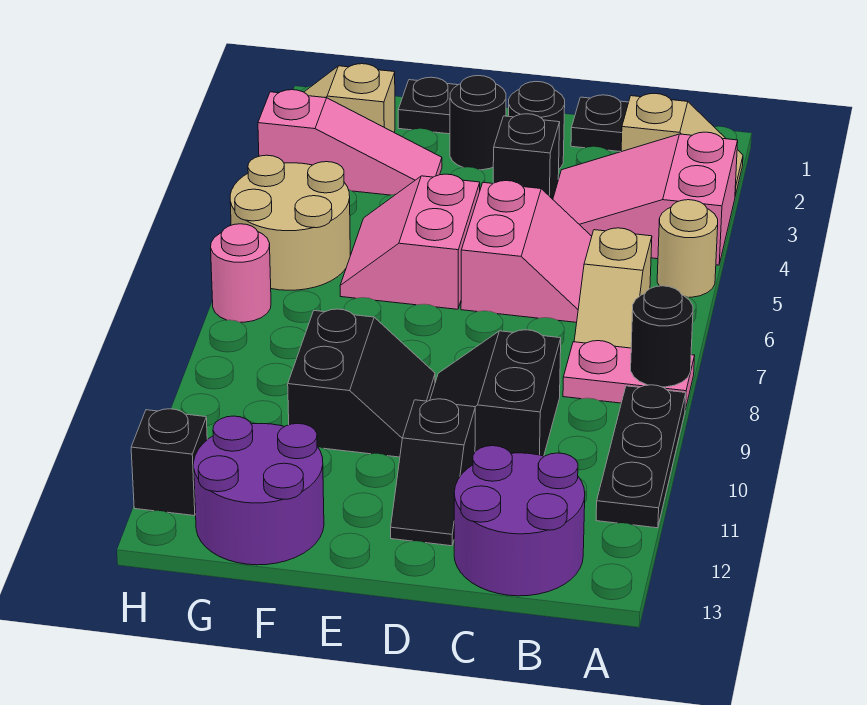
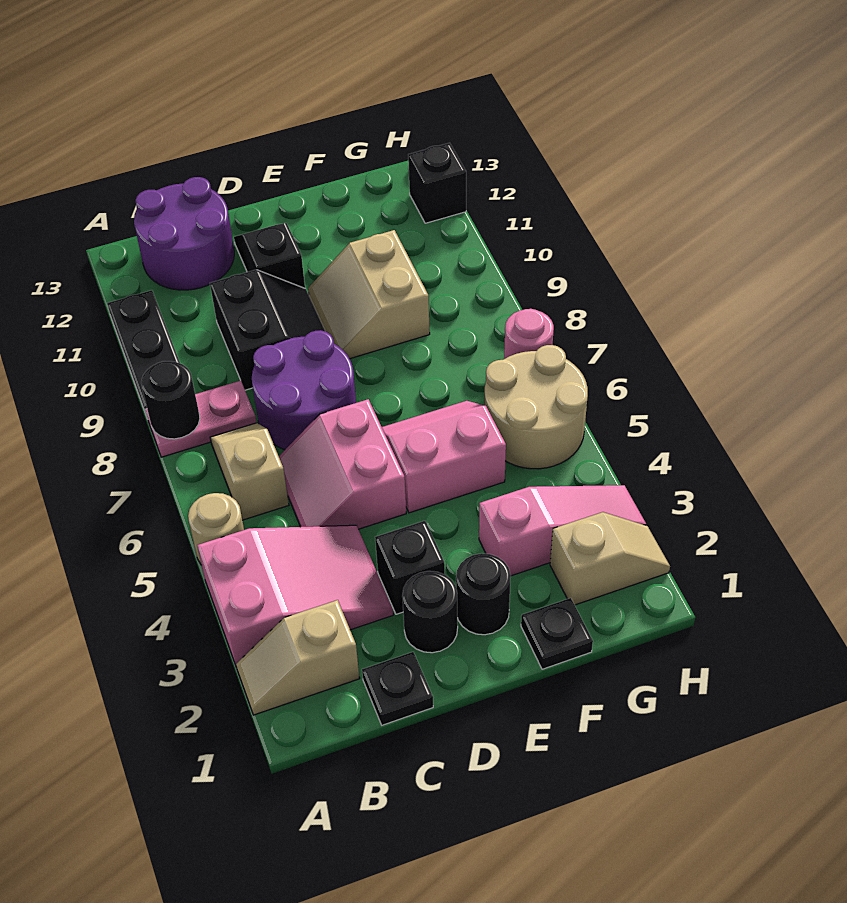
pink 2x2 slope [340,174,480,309] -> pink 2x2 slope turned to [382,401,506,513]
black 2x2 slope [288,309,435,457] -> tan 2x2 slope [308,230,430,359]
pink 1x3 slope [258,90,442,195] -> pink 1x3 slope turned to [479,485,646,576]
purple 2x2 round brick [194,416,324,565] -> purple 2x2 round brick moved to [252,330,356,450]

